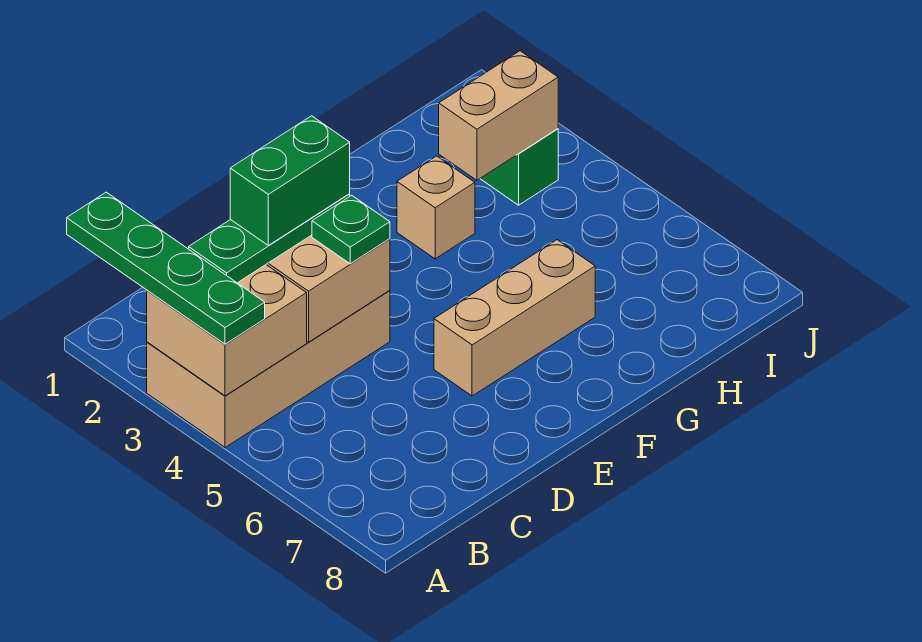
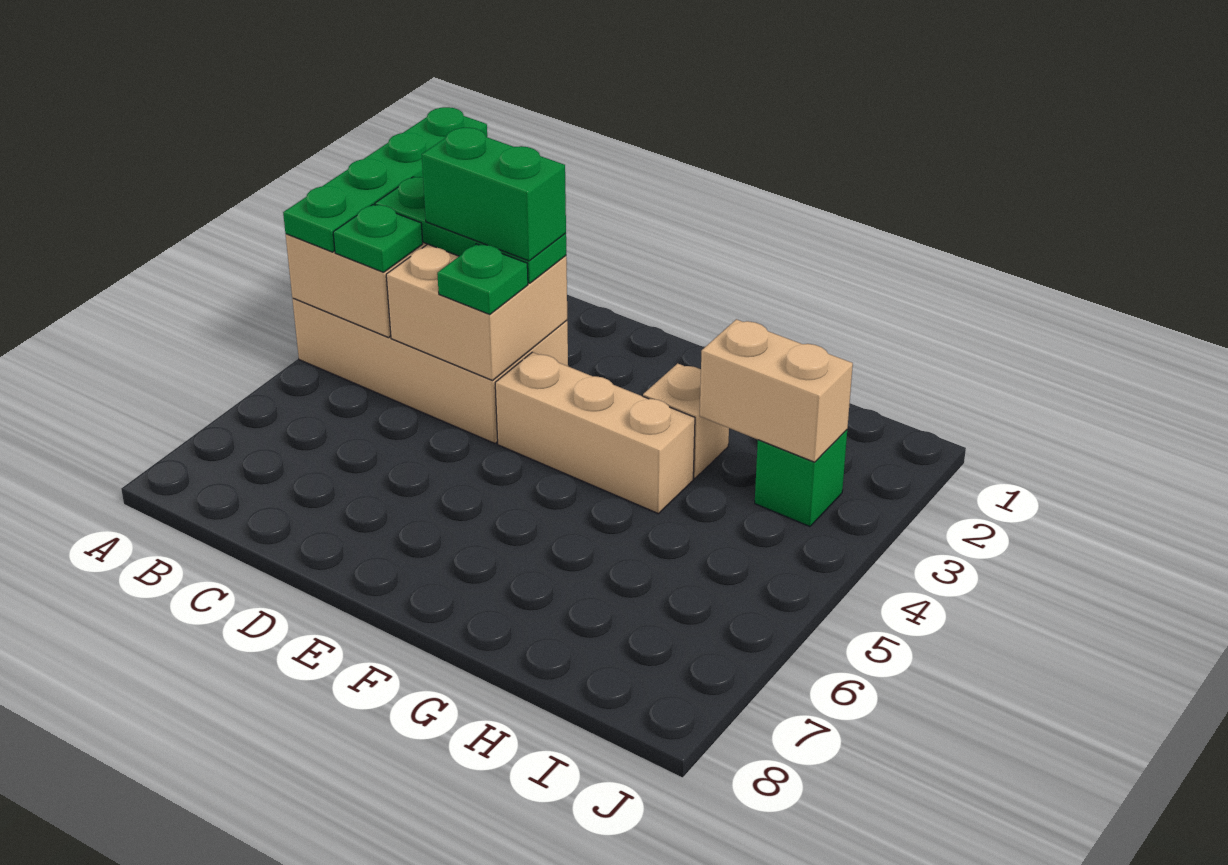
none -> green 1x1 plate [333,205,423,272]
tan 1x3 brick [434,240,595,396] -> tan 1x3 brick moved to [495,352,695,514]

